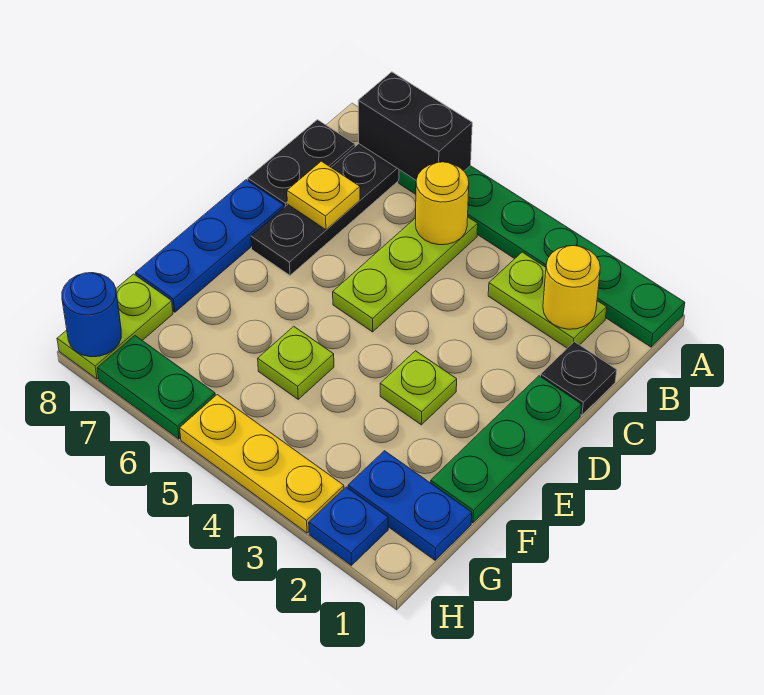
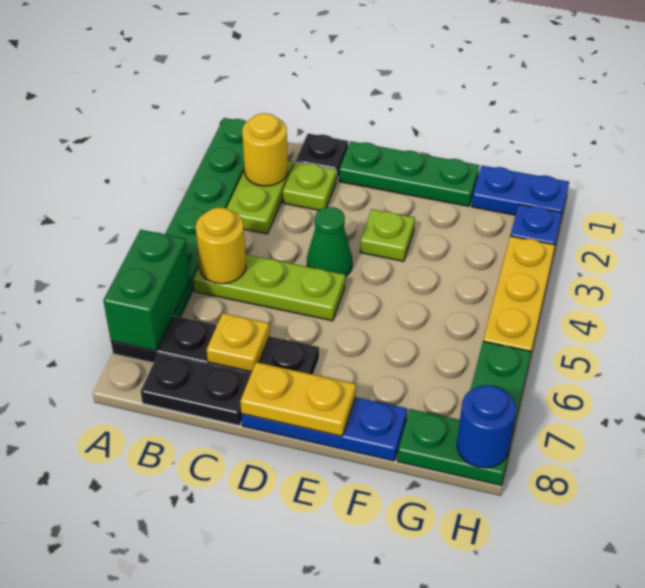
black 1x2 brick [358,72,472,180] -> green 1x2 brick [103,230,190,351]
none -> green 1x1 cone [307,207,352,277]
none -> yellow 1x2 plate [240,362,356,436]
lime 1x1 plate [258,326,334,399] -> lime 1x1 plate moved to [283,162,337,210]
blue 1x2 plate [348,451,472,560] -> blue 1x2 plate turned to [472,166,569,219]
lime 1x2 plate [57,274,173,379] -> green 1x2 plate [397,409,513,485]

